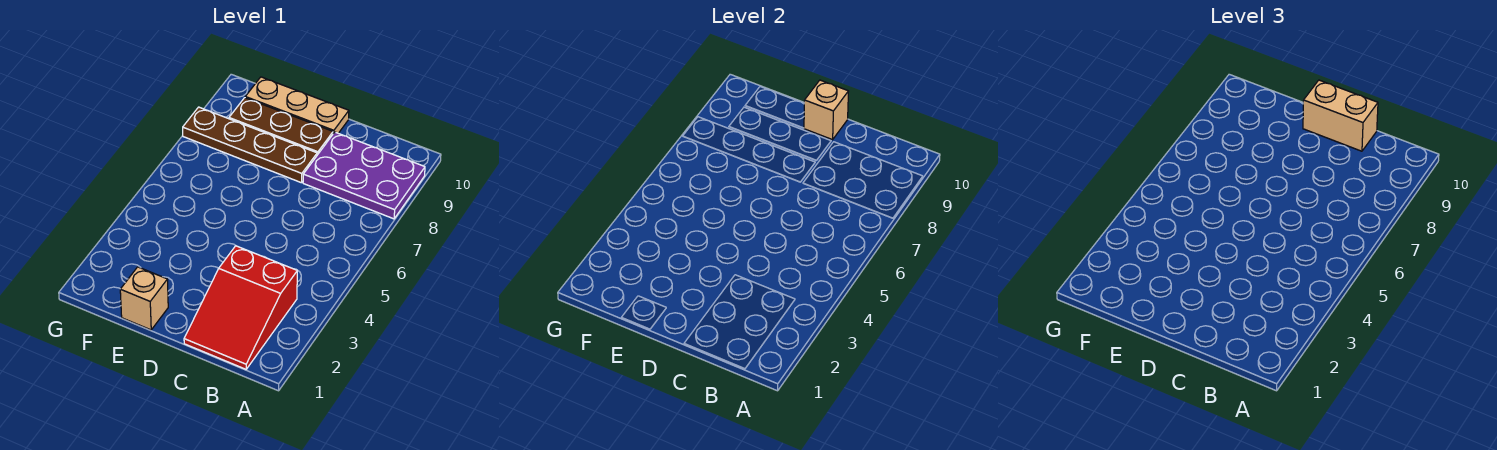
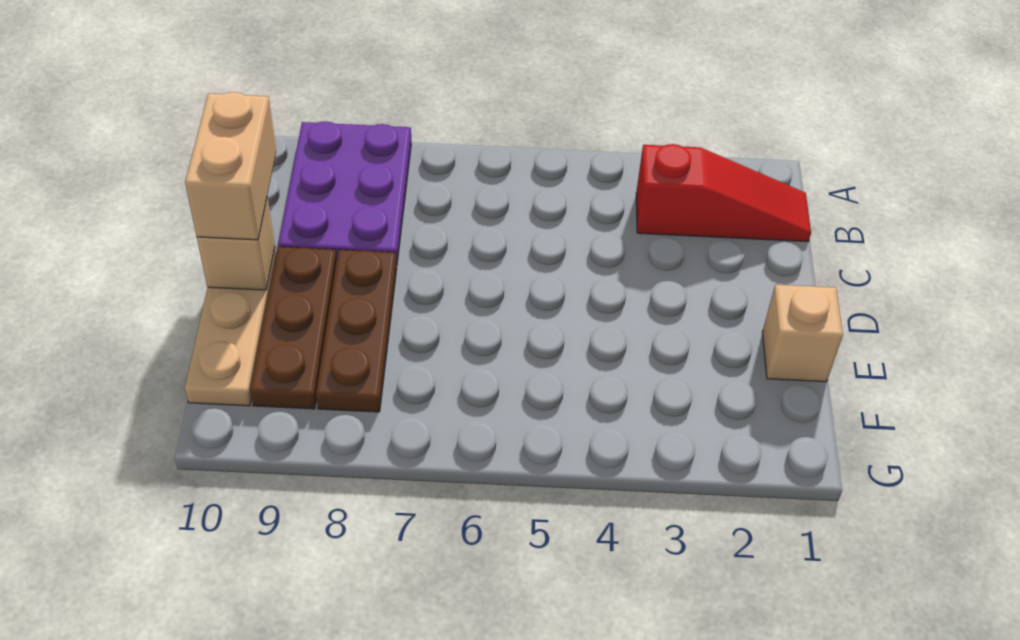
red 2x3 slope [184,246,297,369] -> red 1x3 slope [636,144,811,242]
brown 1x4 plate [183,107,317,183] -> brown 1x3 plate [316,250,397,412]

